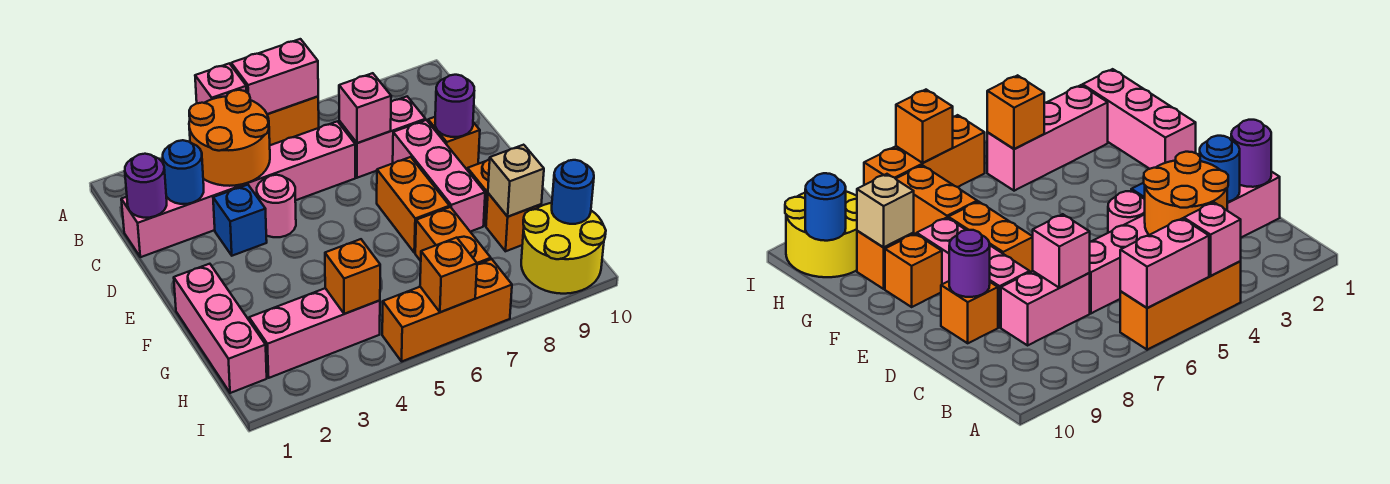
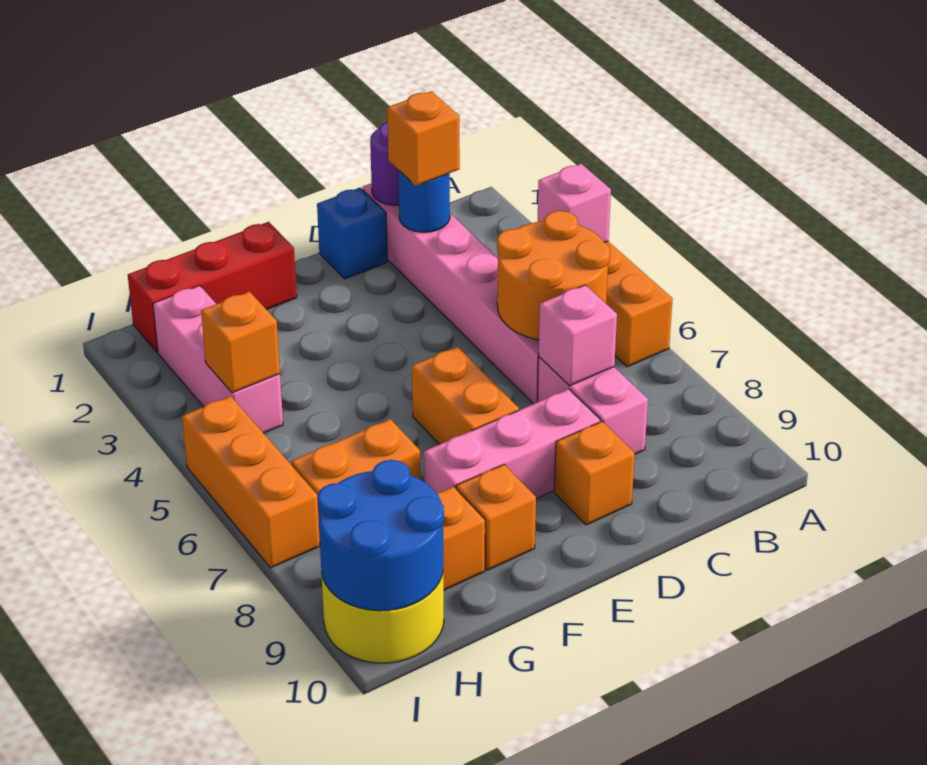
pink 1x2 brick [231,39,318,114] -> none
orange 2x2 round brick [189,90,270,186] -> orange 2x2 round brick moved to [497,211,610,340]
blue 1x1 brick [213,185,267,256] -> blue 1x1 brick moved to [317,188,387,279]
pink 1x1 round brick [257,175,296,237] -> none
purple 1x1 round brick [435,75,474,137] -> none
orange 1x2 brick [377,157,450,253] -> orange 1x2 brick turned to [412,347,519,444]
pink 1x3 brick [174,264,267,393] -> red 1x3 brick [128,222,297,352]
tan 1x1 brick [488,145,544,217] -> none
blue 1x1 round brick [552,160,594,224] -> blue 2x2 round brick [318,460,444,611]
orange 1x1 brick [420,238,477,312] -> orange 1x1 brick moved to [387,91,460,186]

